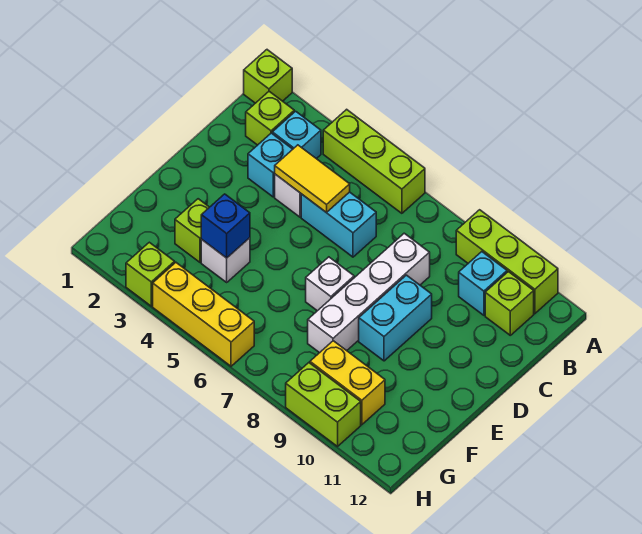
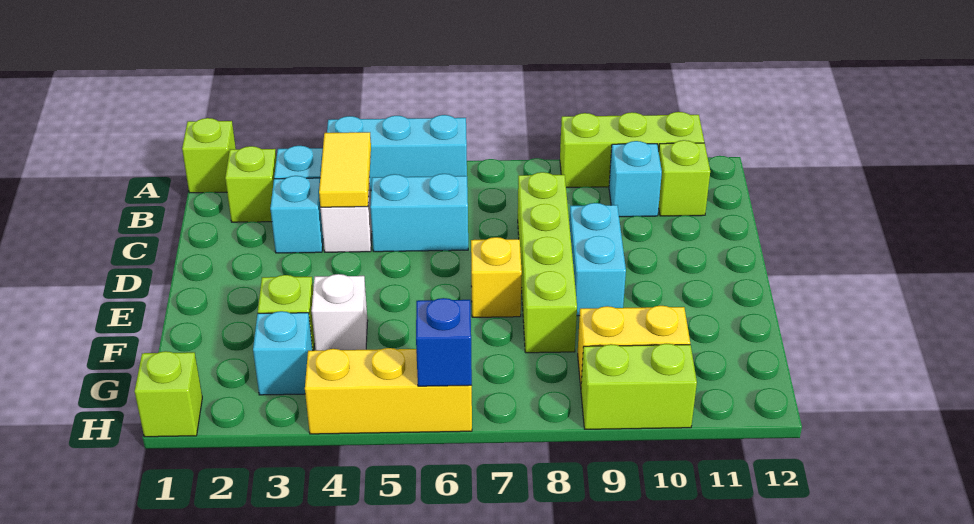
lime 1x3 brick [323,109,425,213] -> cyan 1x3 brick [327,115,467,190]
yellow 1x2 tile [275,145,350,212] -> yellow 1x2 tile turned to [319,132,371,207]
white 1x4 brick [308,233,430,353] -> lime 1x4 brick [518,172,577,353]
white 1x1 brick [306,257,354,311] -> yellow 1x1 brick [471,237,522,317]
blue 1x1 brick [201,194,250,258] -> blue 1x1 brick moved to [416,298,472,386]
none -> cyan 1x1 brick [253,311,313,395]
lime 1x1 brick [126,242,175,306] -> lime 1x1 brick moved to [135,351,202,437]

